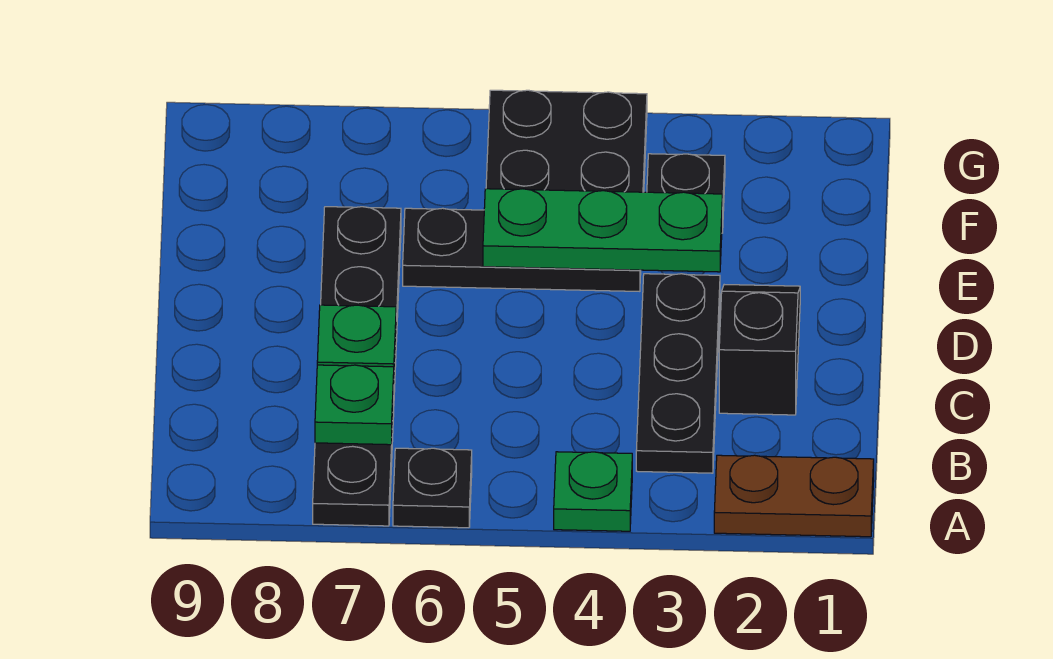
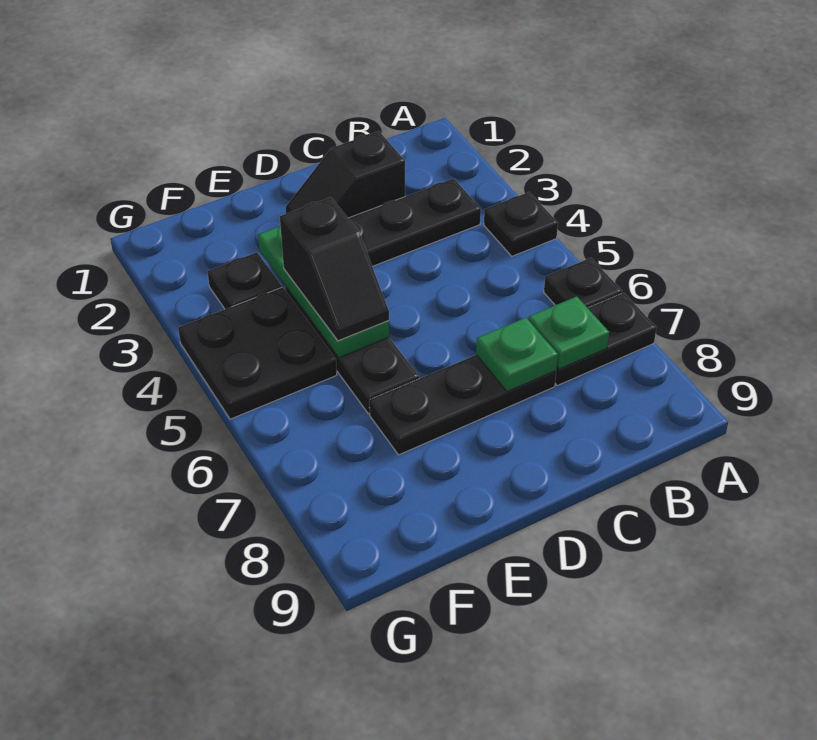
brown 1x2 plate [714,455,874,537] -> none
green 1x1 plate [554,452,632,531] -> black 1x1 plate [484,192,558,256]
none -> black 1x2 slope [280,197,389,341]

